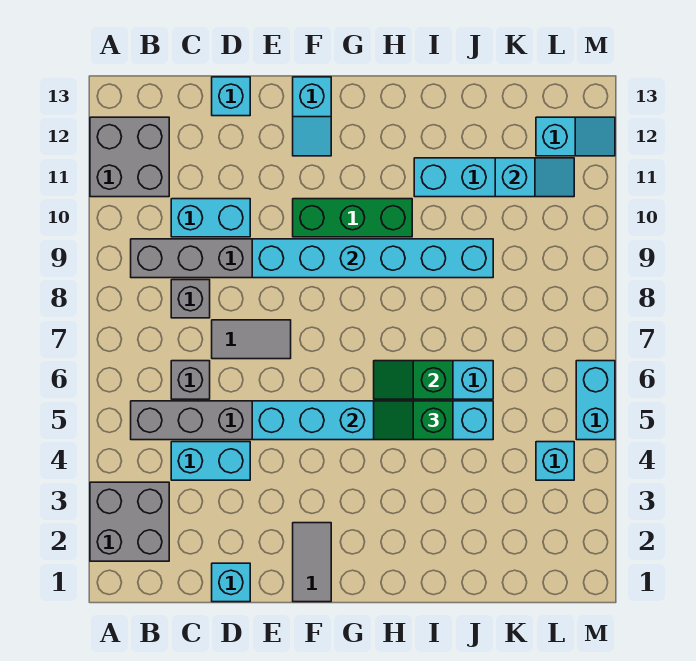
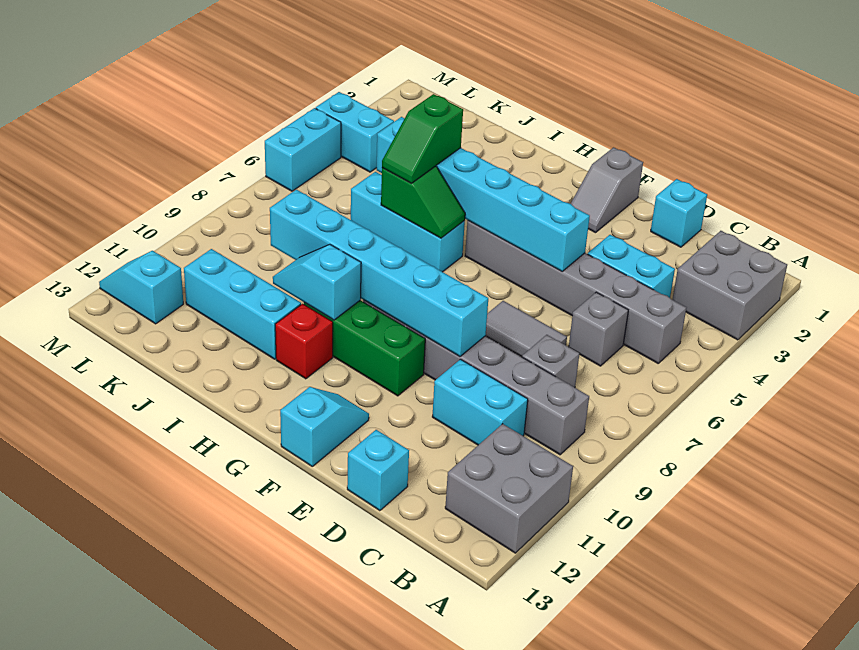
grey 1x2 tile [293,523,331,602] -> grey 1x2 slope [571,147,643,233]
green 1x2 slope [374,401,453,440] -> green 1x2 slope turned to [382,94,463,183]
none -> red 1x1 brick [275,304,333,379]
cyan 1x2 slope [495,158,574,197] -> cyan 1x2 slope moved to [273,244,361,320]
cyan 1x1 brick [536,442,574,480] -> cyan 1x2 brick [316,92,394,172]

